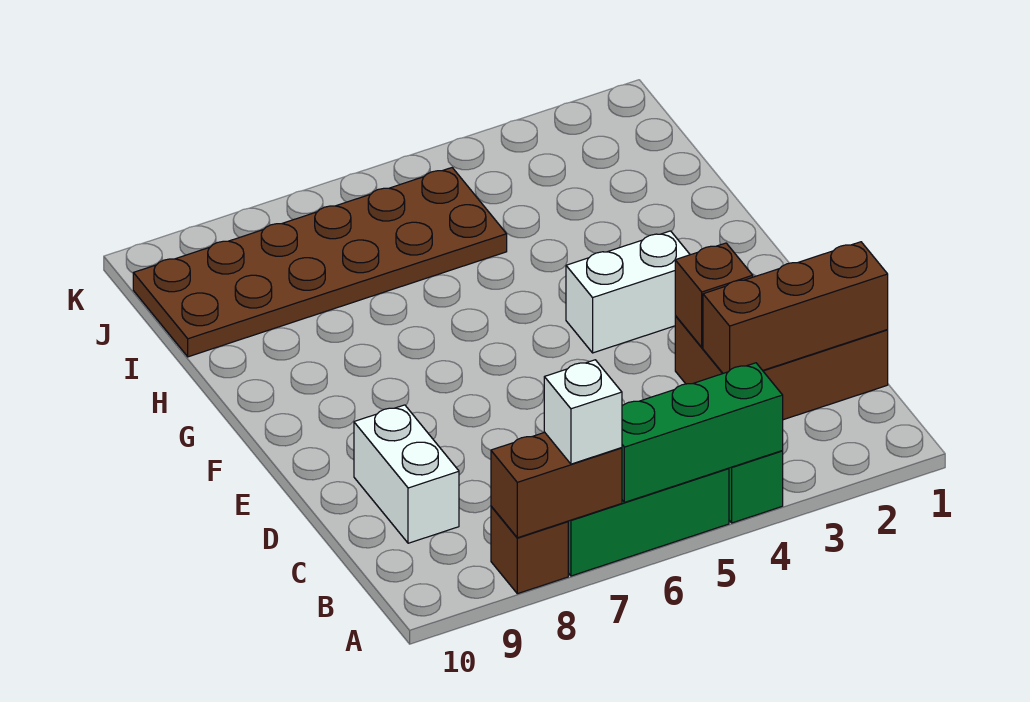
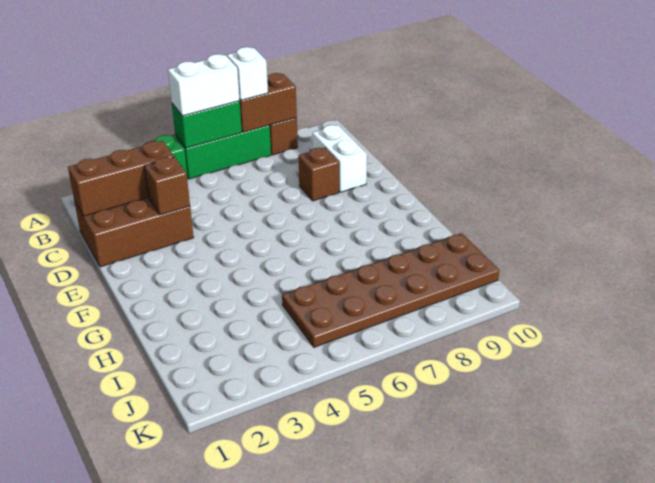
green 1x3 brick [622,363,783,502] -> green 1x2 brick [172,101,242,148]
none -> brown 1x1 brick [298,148,339,201]
white 1x2 brick [566,231,690,353] -> white 1x2 brick moved to [168,54,240,116]

